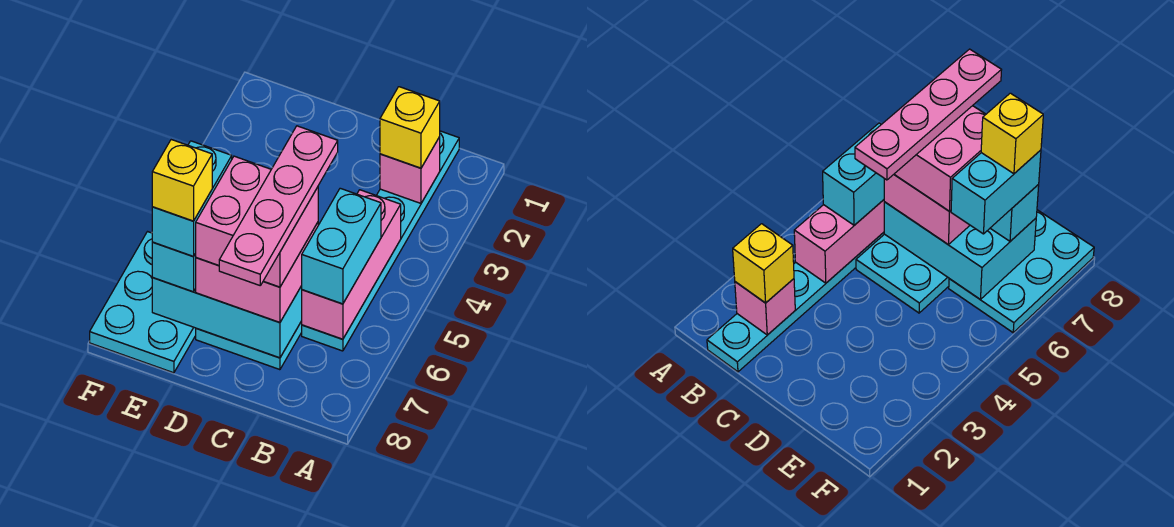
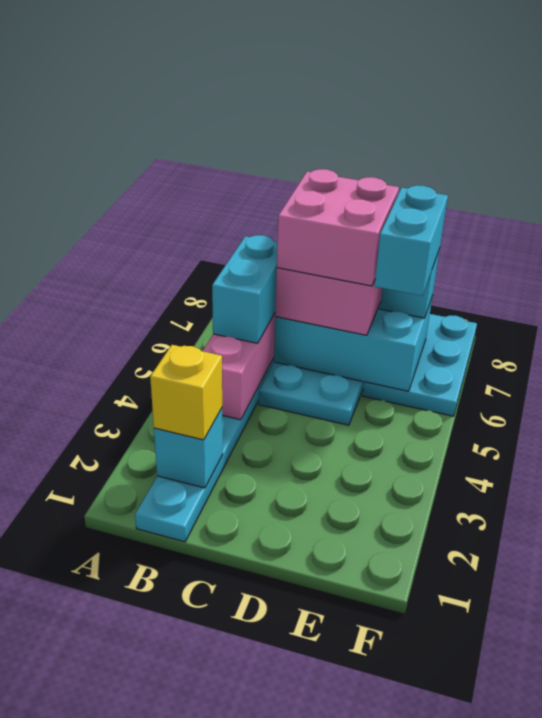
pink 1x1 brick [380,137,440,203] -> cyan 1x1 brick [154,408,223,488]
pink 1x4 plate [219,126,338,285] -> none
yellow 1x1 brick [152,140,212,221] -> none

